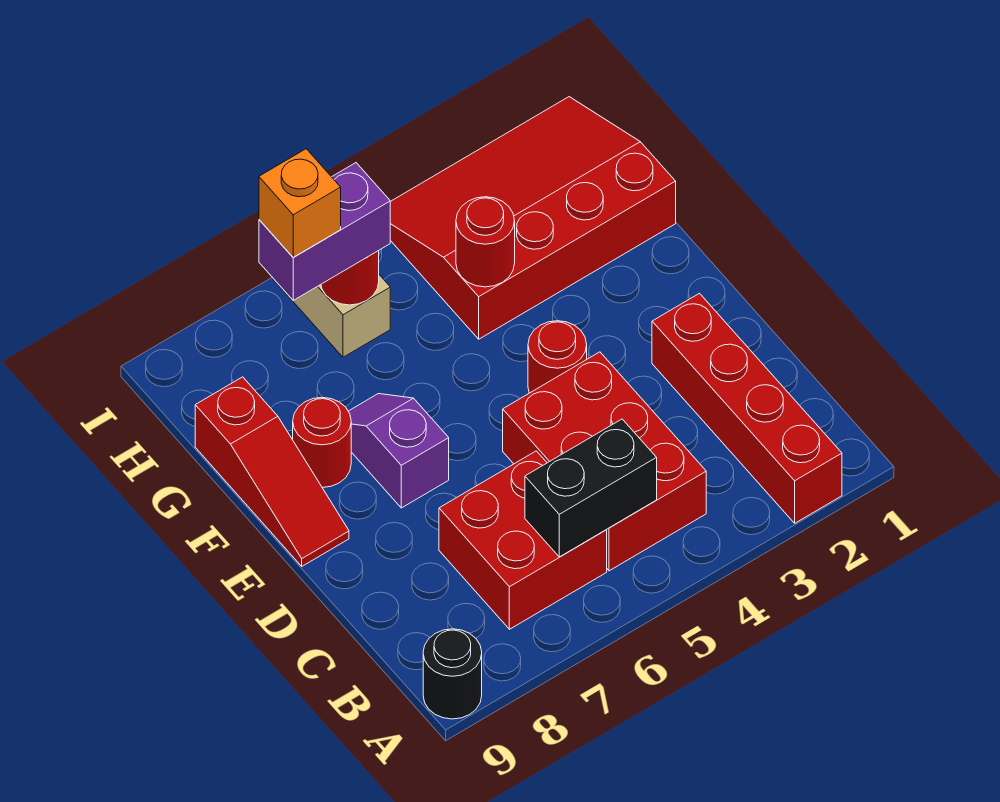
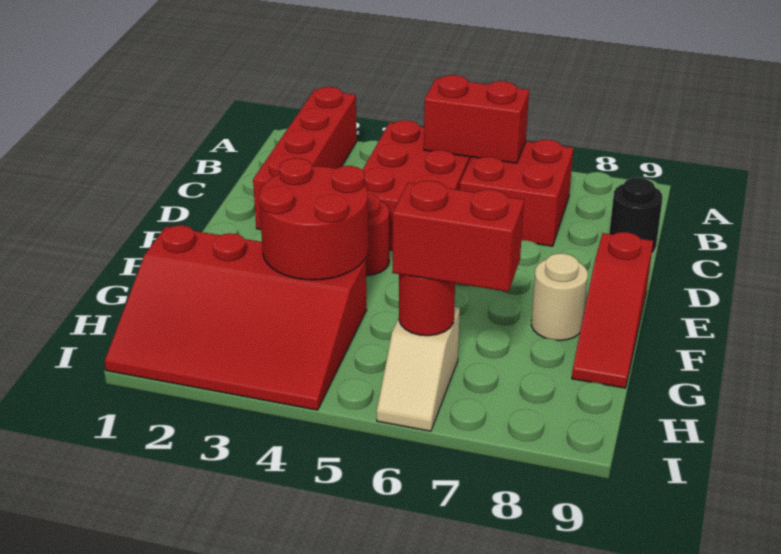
black 1x1 round brick [423,629,482,719] -> black 1x1 round brick moved to [609,178,663,253]
black 1x2 brick [525,419,657,557] -> red 1x2 brick [424,75,529,163]
purple 1x2 slope [348,394,449,508] -> none
red 1x3 slope [195,377,349,566] -> red 1x3 slope turned to [572,232,653,388]
red 1x1 round brick [293,397,351,488] -> tan 1x1 round brick [531,253,588,341]
red 1x1 round brick [456,197,515,287] -> red 2x2 round brick [259,158,368,280]
purple 1x2 brick [259,163,390,300] -> red 1x2 brick [392,181,524,292]
orange 1x1 brick [259,149,341,257] -> none

